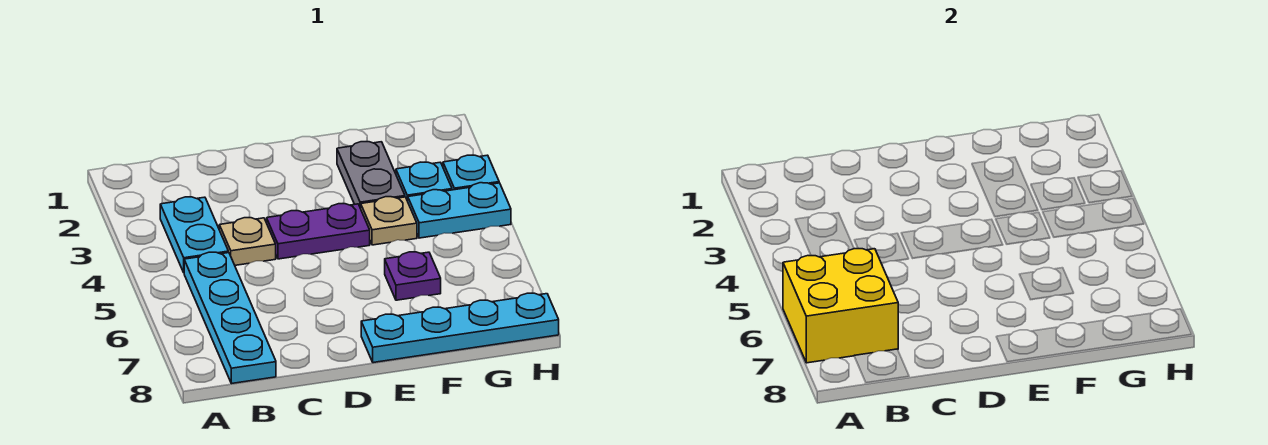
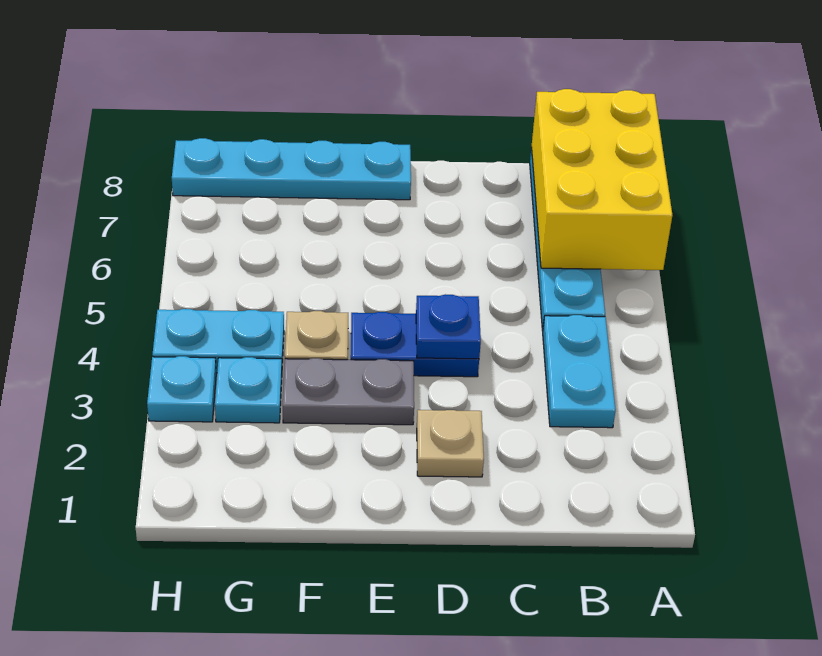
yellow 2x2 brick [783,249,898,363] -> yellow 2x3 brick [531,89,672,270]
tan 1x1 plate [219,218,276,265] -> tan 1x1 plate moved to [417,410,484,477]
purple 1x2 plate [267,204,370,259] -> blue 1x2 plate [351,312,479,377]
none -> blue 1x1 plate [416,294,481,359]
grey 1x2 plate [337,142,405,208] -> grey 1x2 plate turned to [283,358,414,425]
purple 1x1 plate [385,252,441,300] -> none

